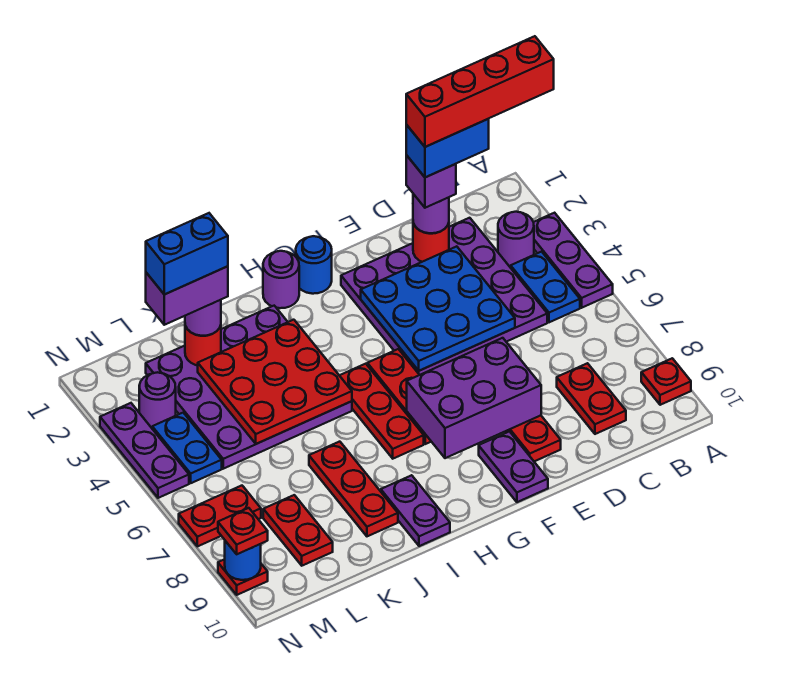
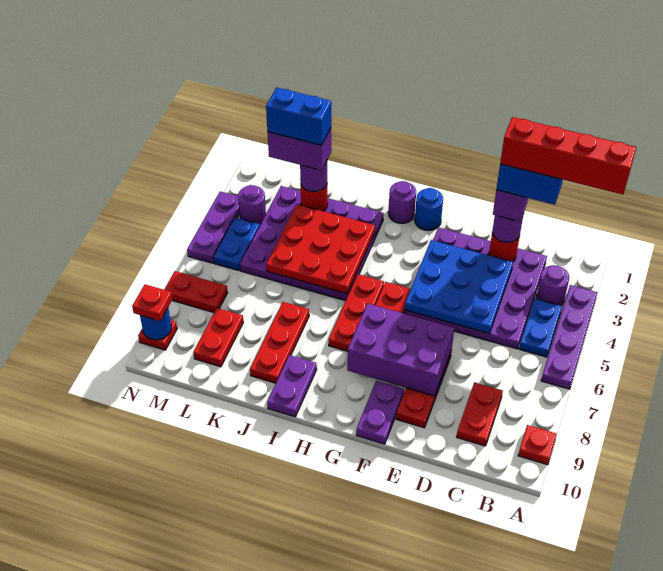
purple 1x3 plate [534,213,613,308] -> purple 1x4 plate [541,285,597,389]

